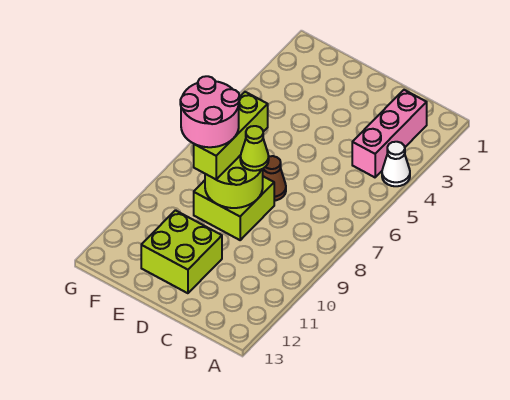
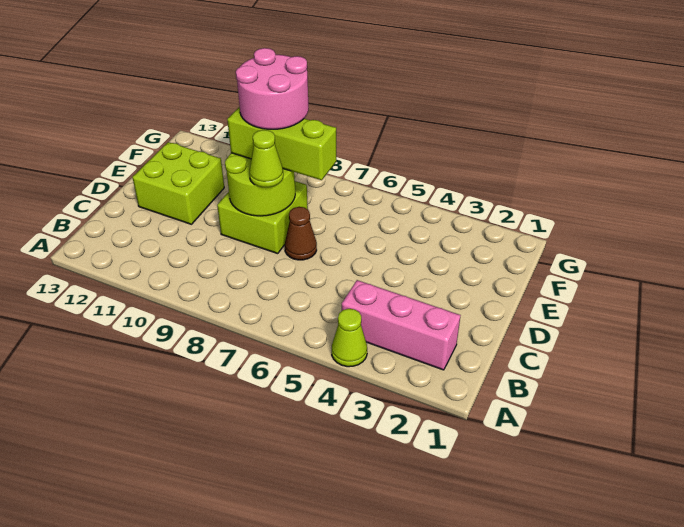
white 1x1 cone [382,142,410,186] -> lime 1x1 cone [332,309,367,367]

